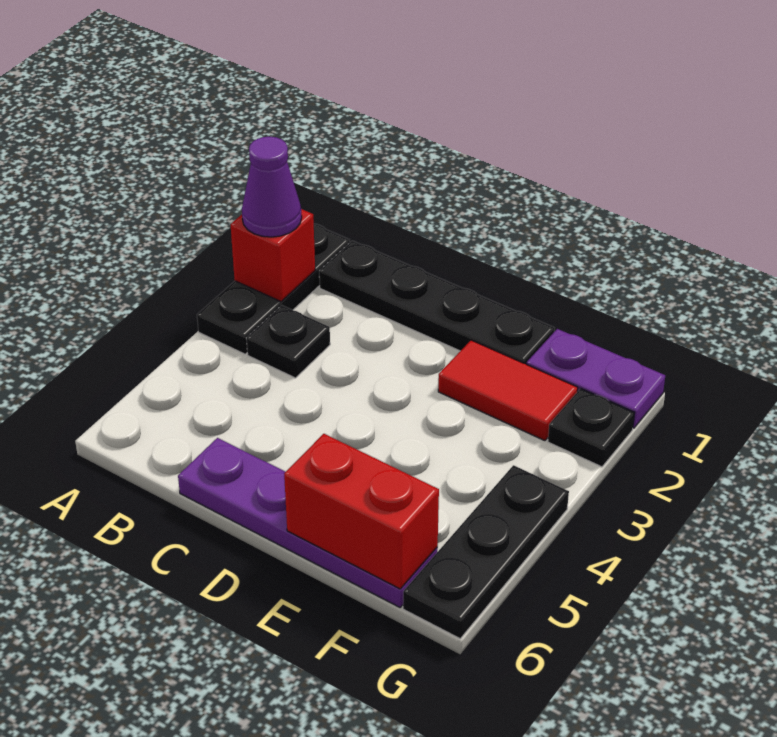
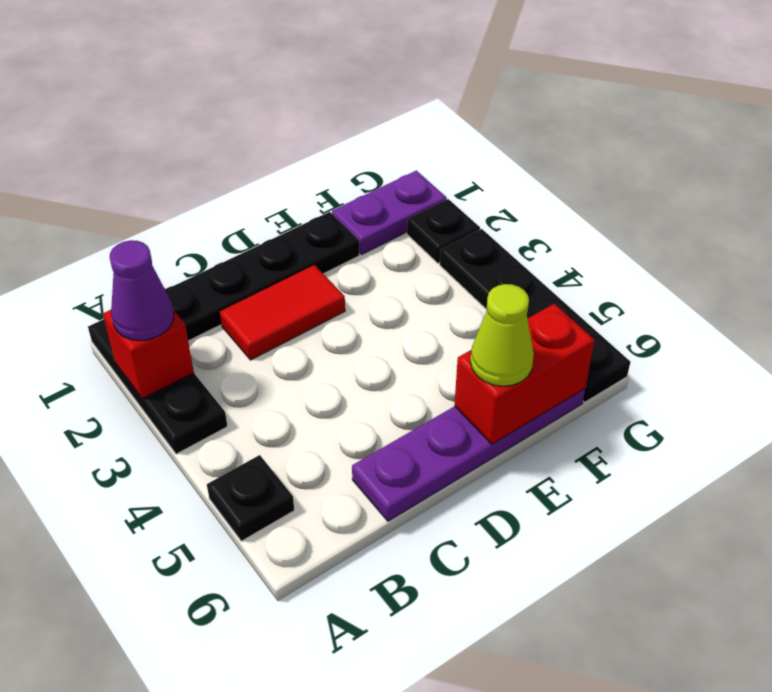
black 1x1 plate [246,305,330,378] -> black 1x1 plate moved to [207,455,294,541]
red 1x2 tile [438,340,578,441] -> red 1x2 tile moved to [220,265,345,360]
none -> lime 1x1 cone [470,284,534,386]
black 1x3 plate [403,465,569,639] -> black 1x4 plate [440,229,630,402]

